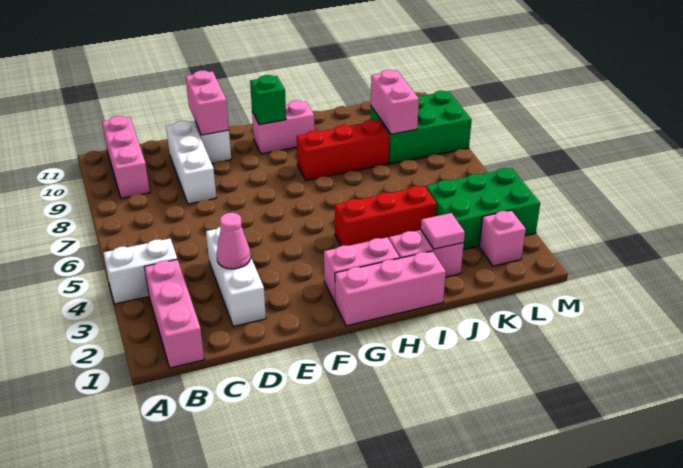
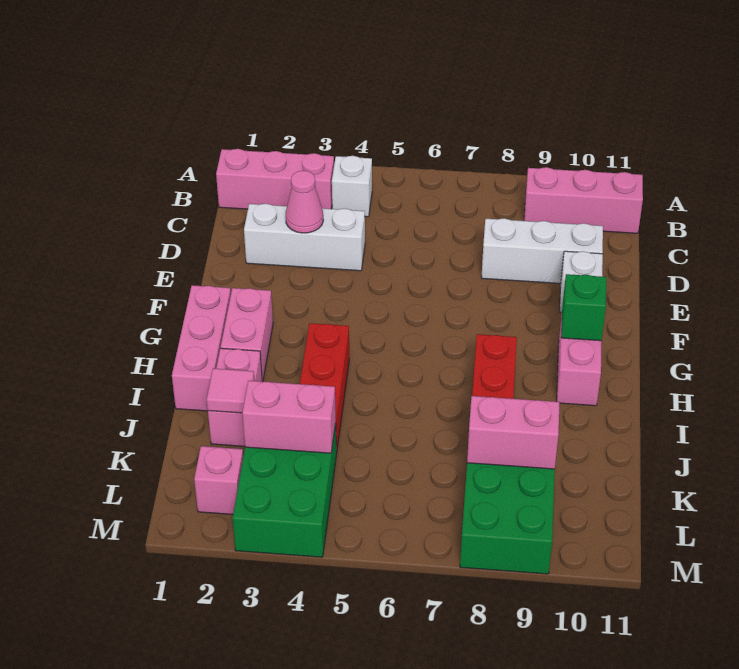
white 1x2 brick [103,239,177,304] -> white 1x1 brick [332,156,372,217]
pink 1x2 brick [186,70,229,135] -> pink 1x2 brick moved to [242,381,336,453]

